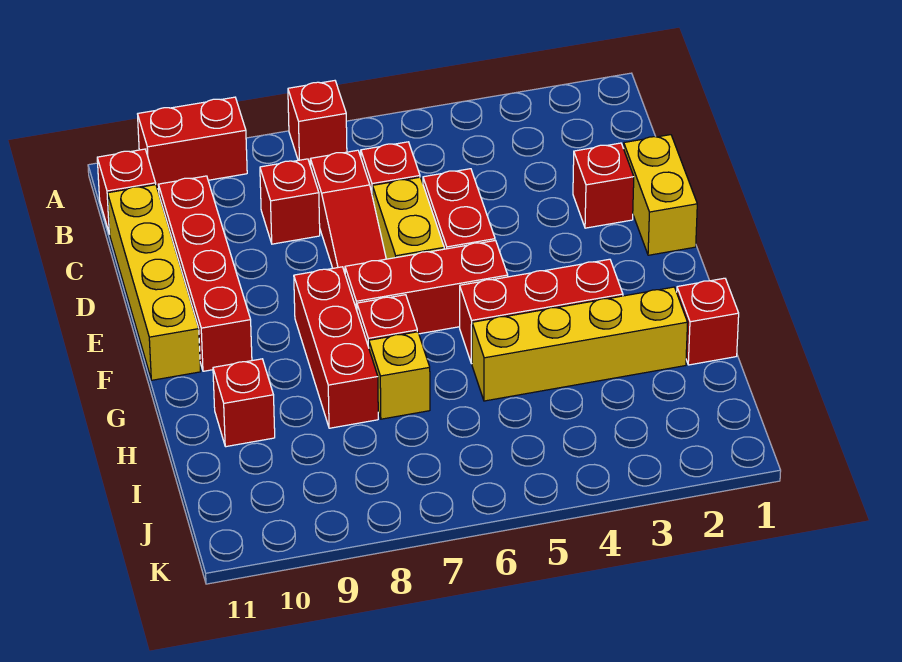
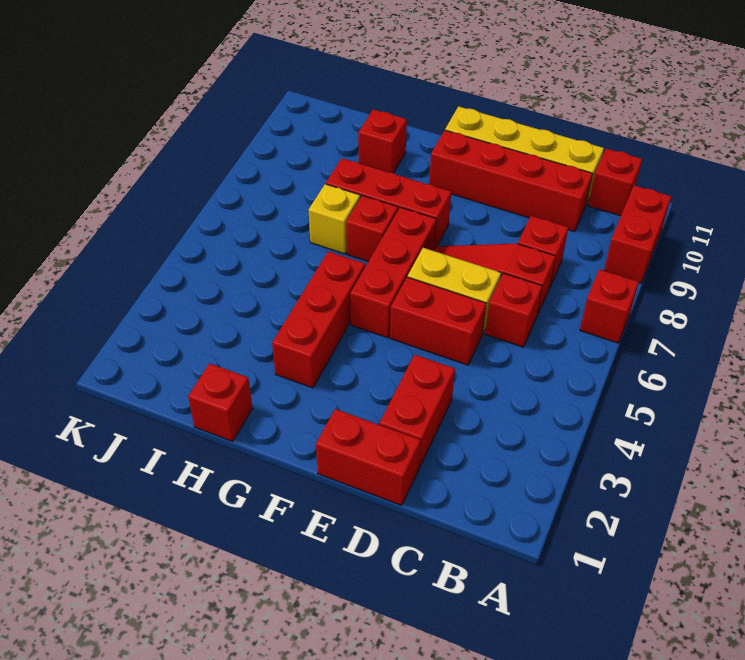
yellow 1x2 brick [624,135,697,255] -> red 1x2 brick [316,409,421,505]
red 1x1 brick [573,143,634,228] -> red 1x2 brick [379,355,455,468]
yellow 1x4 brick [472,287,688,401] -> none

